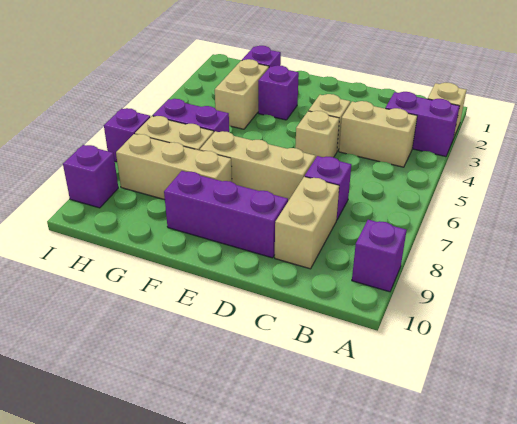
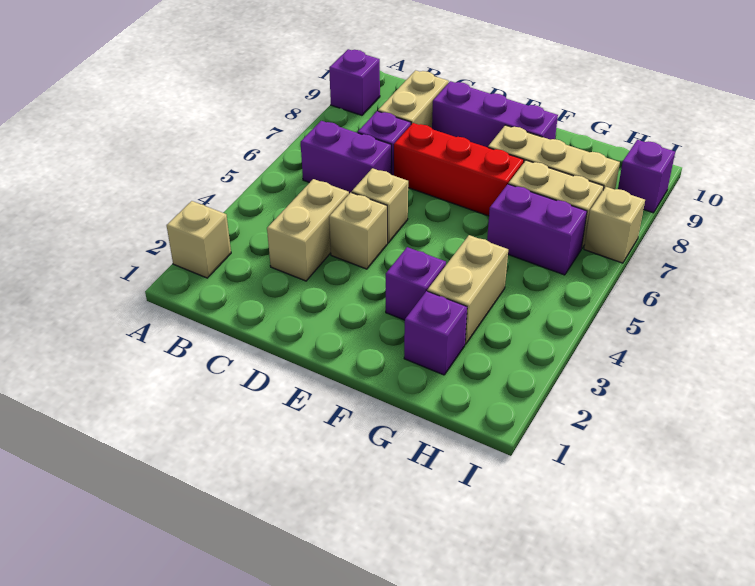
purple 1x2 brick [385,92,460,157] -> purple 1x2 brick moved to [301,121,391,194]
tan 1x2 brick [339,101,417,167] -> tan 1x2 brick turned to [267,179,349,281]
tan 1x3 brick [200,131,315,201] -> red 1x3 brick [394,123,524,216]
purple 1x1 brick [104,108,150,162] -> tan 1x1 brick [584,187,645,263]

